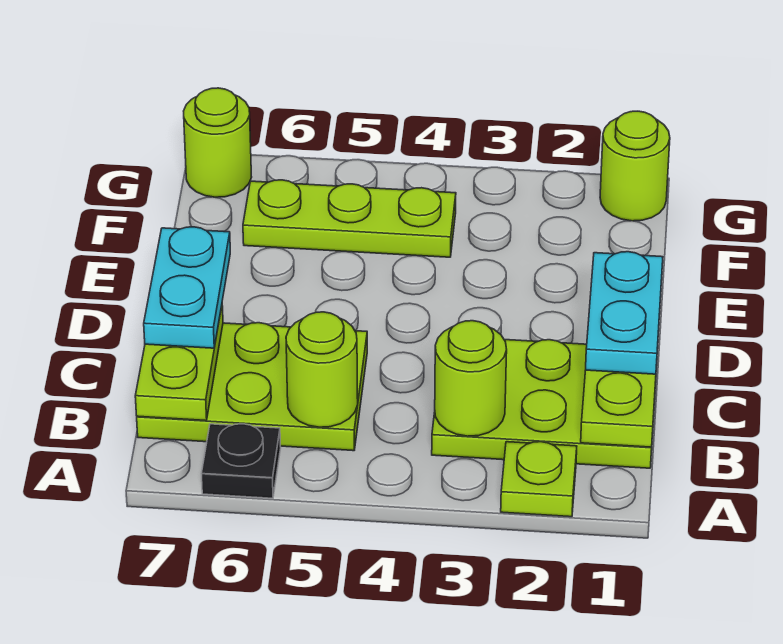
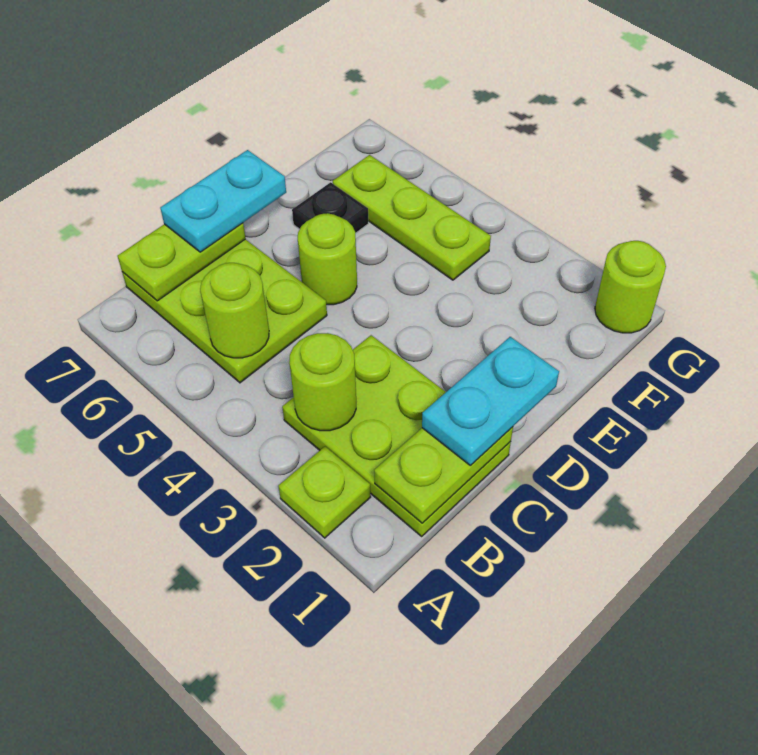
black 1x1 plate [202,424,281,498] -> black 1x1 plate moved to [292,182,368,233]
lime 1x1 round brick [184,88,252,197] -> lime 1x1 round brick moved to [298,213,357,305]

